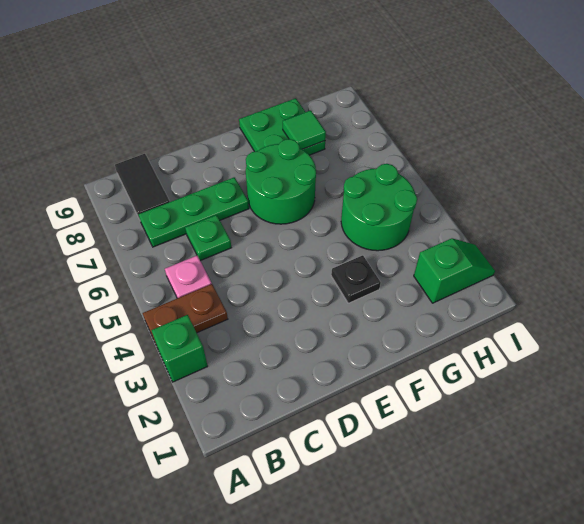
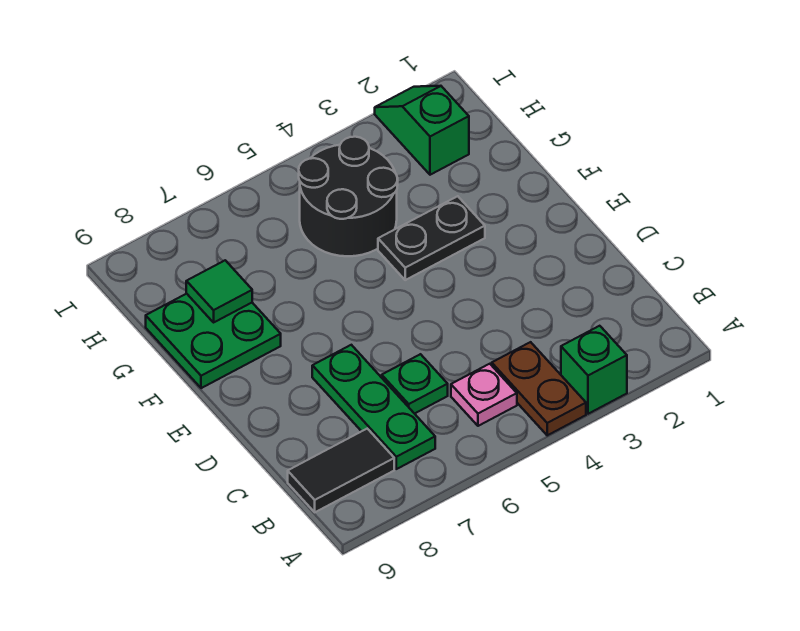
green 2x2 round brick [246,139,316,224] -> none
black 1x1 plate [331,255,381,303] -> black 1x2 plate [378,196,485,280]
green 2x2 round brick [341,164,417,251] -> black 2x2 round brick [299,137,398,256]

